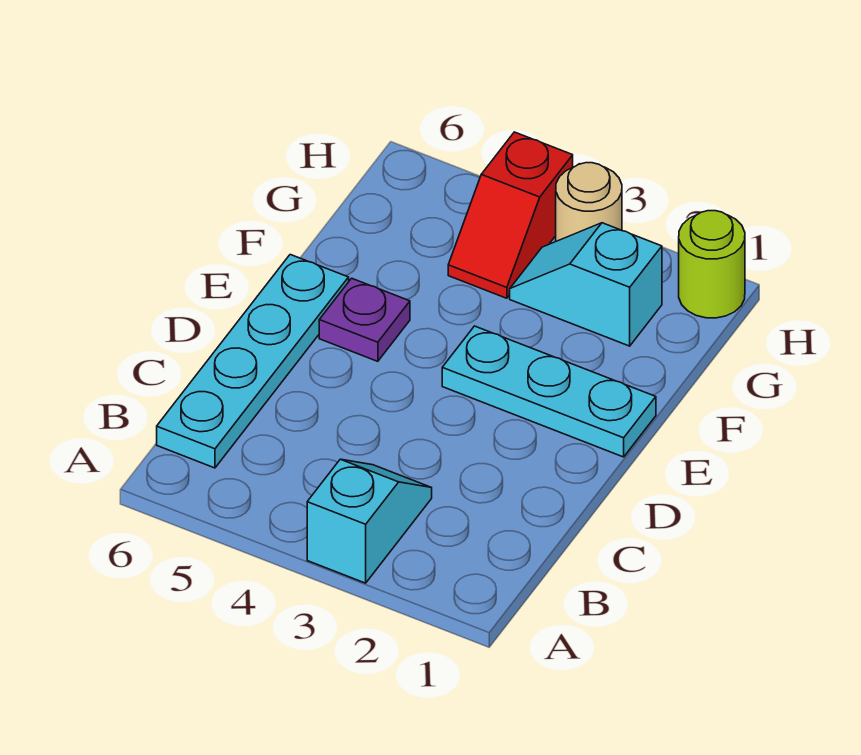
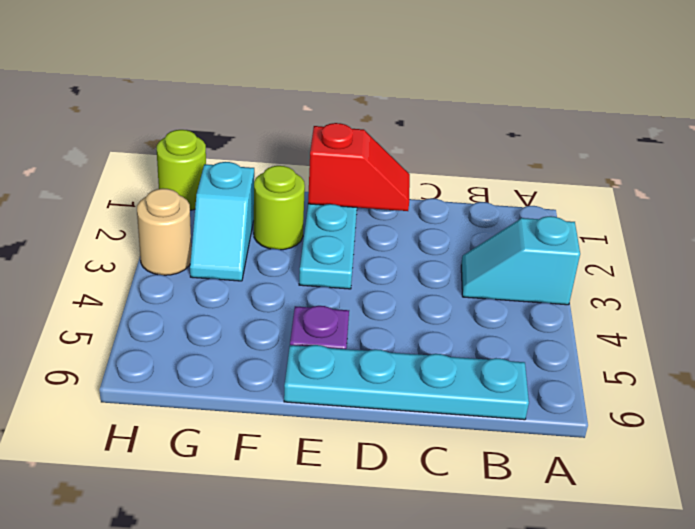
none -> lime 1x1 round brick [254,166,305,250]
red 1x2 slope [448,132,573,298] -> red 1x2 slope moved to [308,123,410,211]

